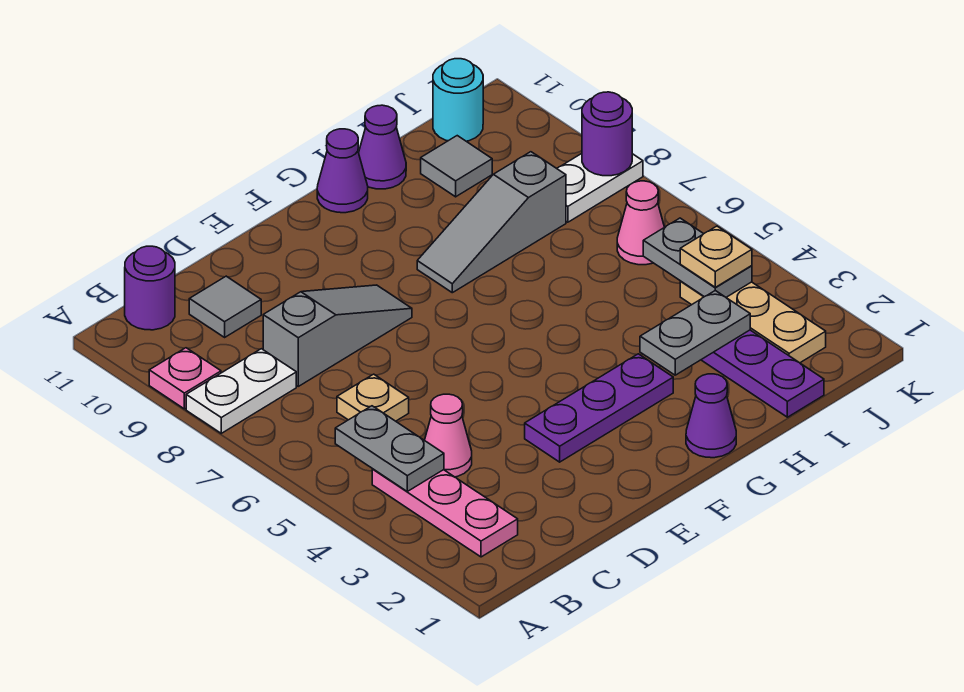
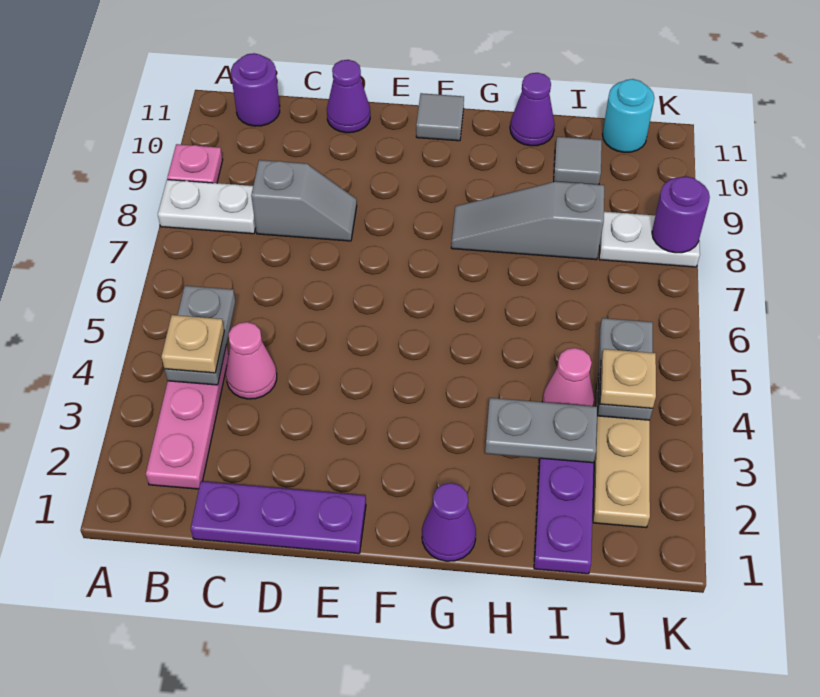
tan 1x1 plate [337,374,409,421] -> tan 1x1 plate moved to [161,315,224,373]
grey 1x3 slope [263,285,412,386] -> grey 1x2 slope [251,160,357,241]
grey 1x1 tile [189,276,261,337] -> grey 1x1 tile moved to [416,93,464,141]
purple 1x3 plate [525,354,673,462] -> purple 1x3 plate moved to [191,481,366,554]
purple 1x1 cone [317,129,368,213] -> purple 1x1 cone moved to [327,60,370,133]
pink 1x1 cone [617,181,664,265] -> pink 1x1 cone moved to [542,348,594,406]

